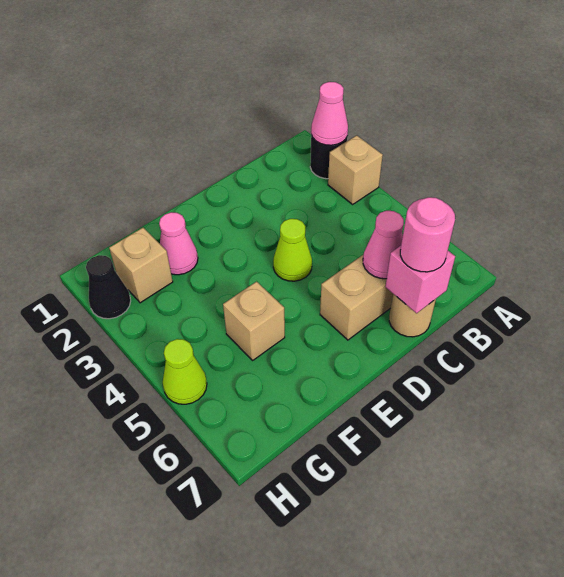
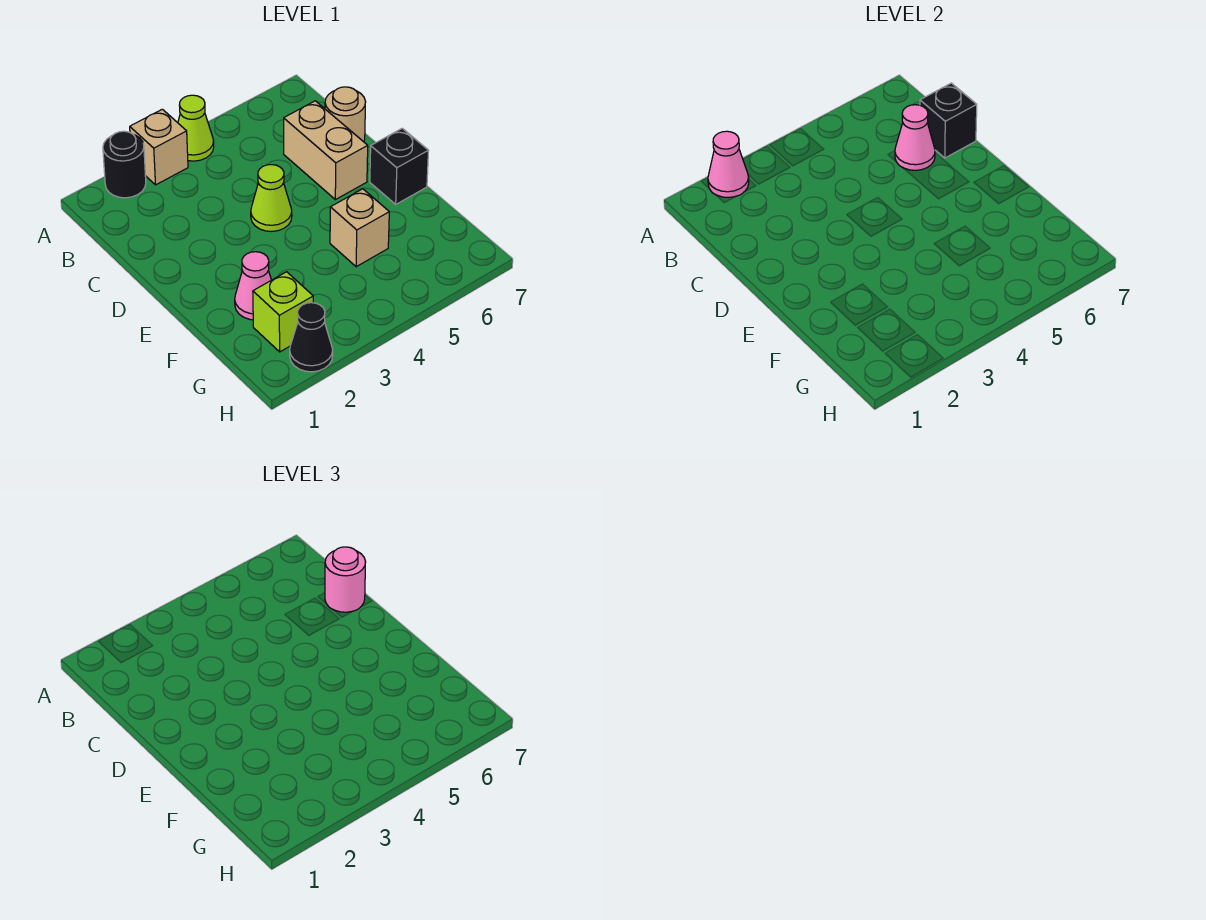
pink 1x1 brick [385,246,455,313] -> black 1x1 brick [920,83,977,158]
none -> black 1x1 brick [370,128,428,204]
tan 1x1 brick [109,228,173,303] -> lime 1x1 brick [253,272,313,352]
lime 1x1 cone [163,339,207,404] -> lime 1x1 cone moved to [178,95,214,161]

